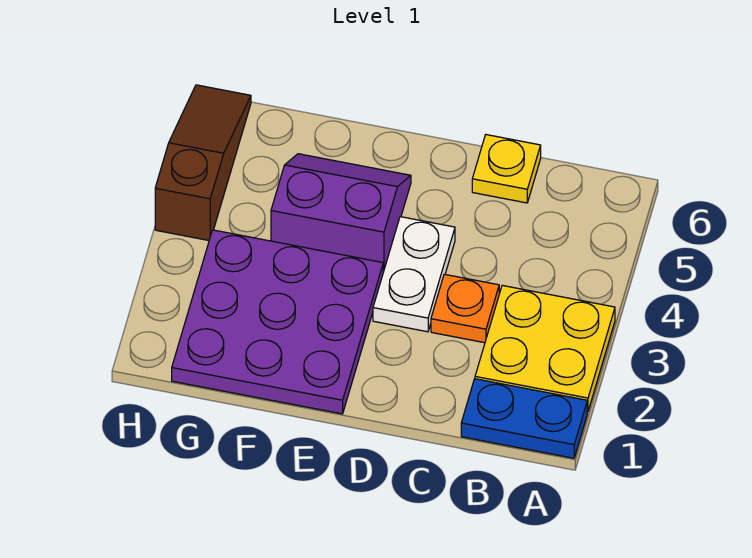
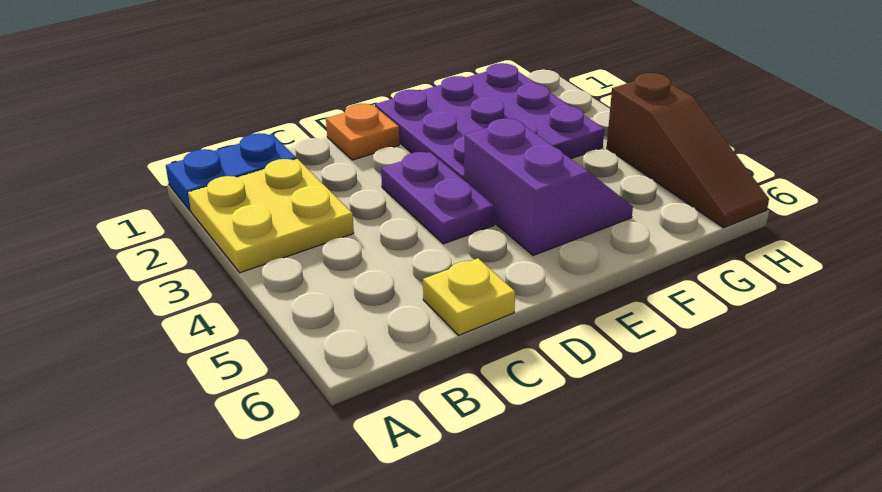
orange 1x1 plate [431,274,499,343] -> orange 1x1 plate moved to [326,104,399,160]
white 1x2 plate [373,217,455,332] -> purple 1x2 plate [381,152,495,244]
purple 2x2 slope [271,154,411,272] -> purple 2x2 slope turned to [464,119,633,256]

